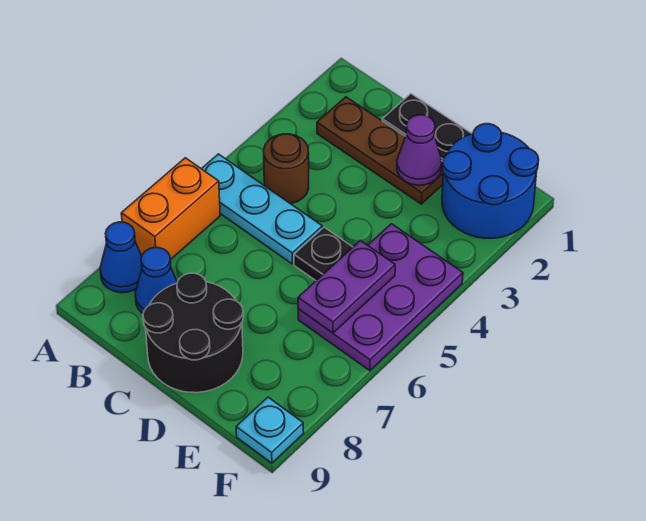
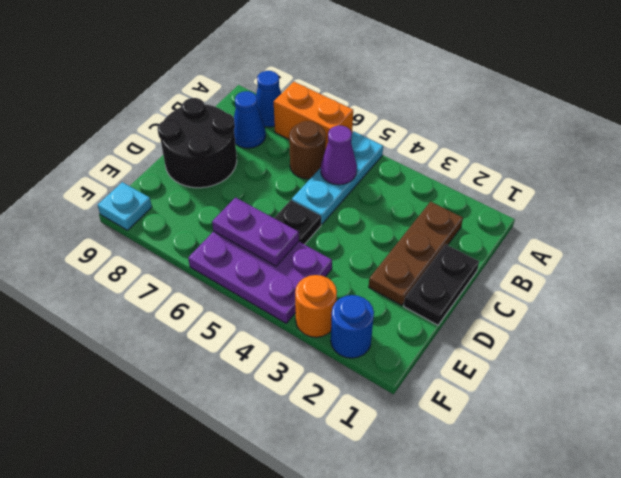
brown 1x1 round brick [264,134,309,204] -> brown 1x1 round brick moved to [289,121,326,179]
purple 1x1 cone [397,115,442,185] -> purple 1x1 cone moved to [321,125,357,185]
blue 2x2 round brick [442,124,539,238] -> blue 1x1 round brick [331,295,374,358]
none -> orange 1x1 round brick [295,275,337,337]

